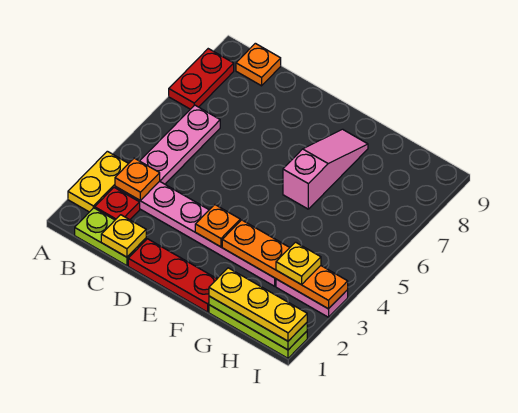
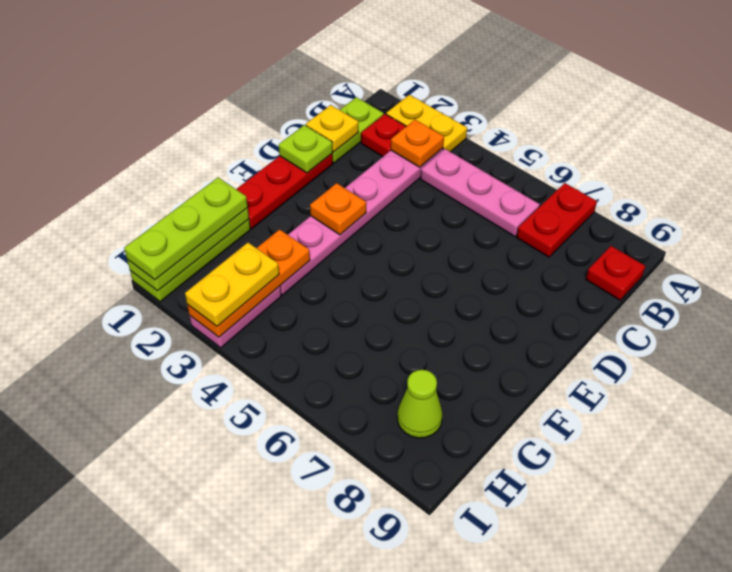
red 1x2 plate [169,49,234,109] -> red 1x2 plate turned to [517,183,597,257]
orange 1x1 plate [236,43,281,86] -> red 1x1 plate [586,246,645,300]
none -> lime 1x1 plate [279,125,333,173]
orange 1x4 plate [222,220,348,309] -> orange 1x3 plate [187,230,310,337]
pink 1x3 slope [283,129,368,209] -> none
yellow 1x3 plate [209,268,307,341] -> lime 1x3 plate [124,178,248,280]
yellow 1x1 plate [276,242,321,285] -> yellow 1x2 plate [185,243,279,326]
none -> lime 1x1 cone [397,370,442,438]

